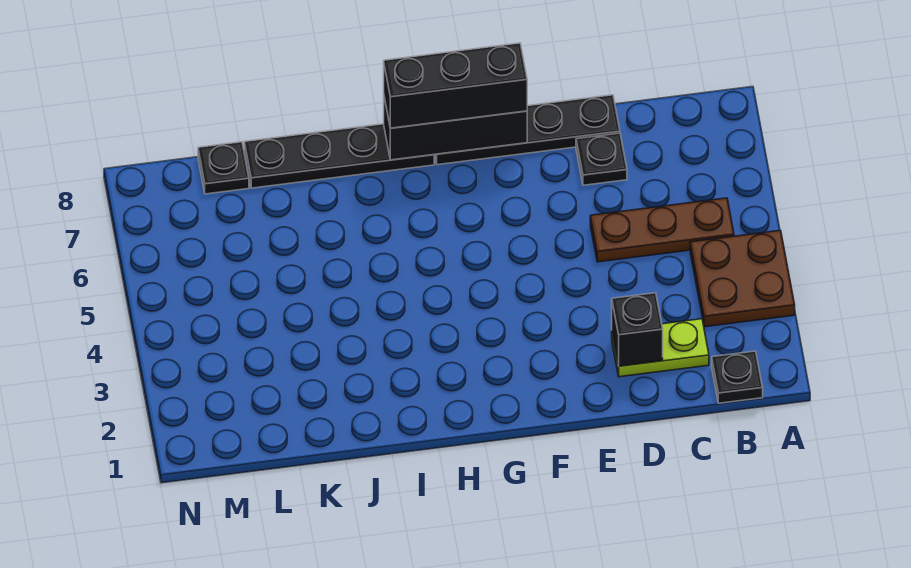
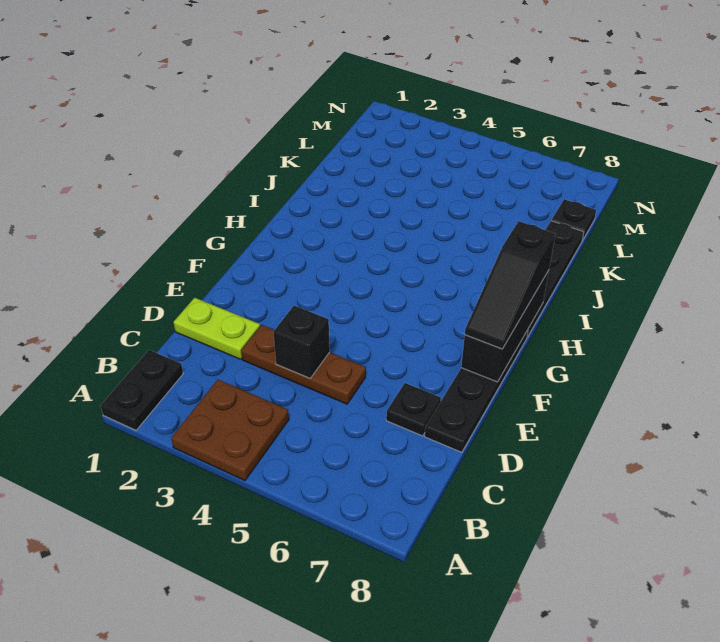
black 1x1 plate [712,351,763,403] -> black 1x2 plate [101,350,183,430]
brown 1x3 plate [590,198,734,262] -> brown 1x3 plate turned to [241,325,366,404]
lime 1x2 plate [612,319,709,377] -> lime 1x2 plate turned to [174,298,260,359]
black 1x1 brick [612,293,663,366] -> black 1x1 brick moved to [273,306,330,378]
black 1x3 brick [384,43,527,128] -> black 1x3 slope [465,221,555,349]

